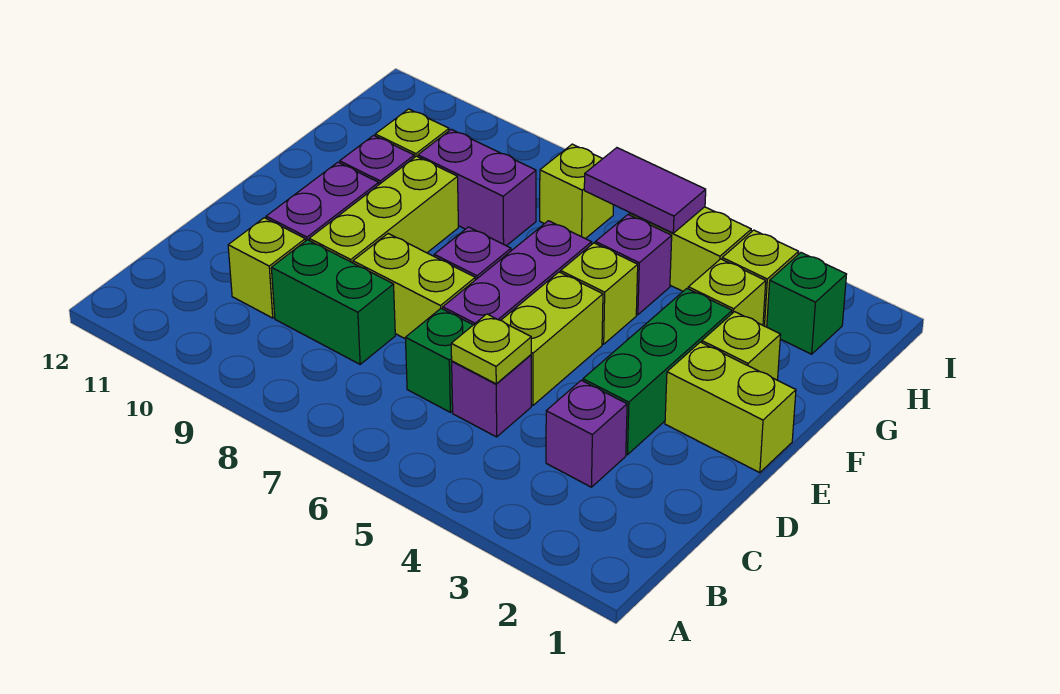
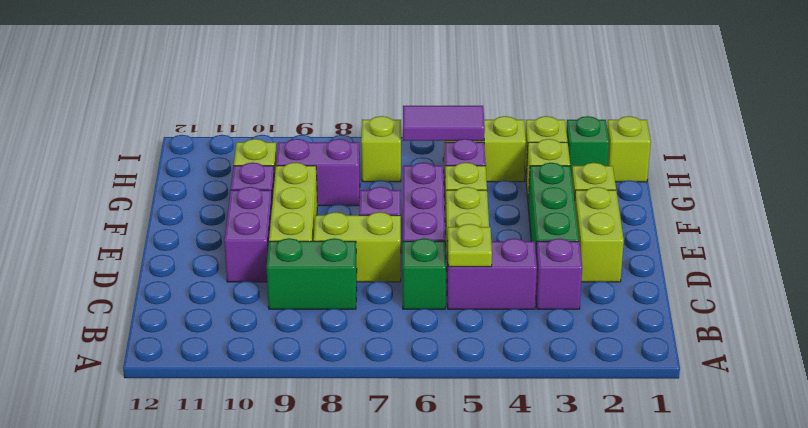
purple 1x1 brick [452,355,531,437] -> purple 1x2 brick [447,238,537,309]
lime 1x1 brick [228,218,305,318] -> lime 1x1 brick moved to [607,116,651,182]
lime 1x2 brick [665,342,796,473] -> lime 1x2 brick turned to [575,187,624,282]

